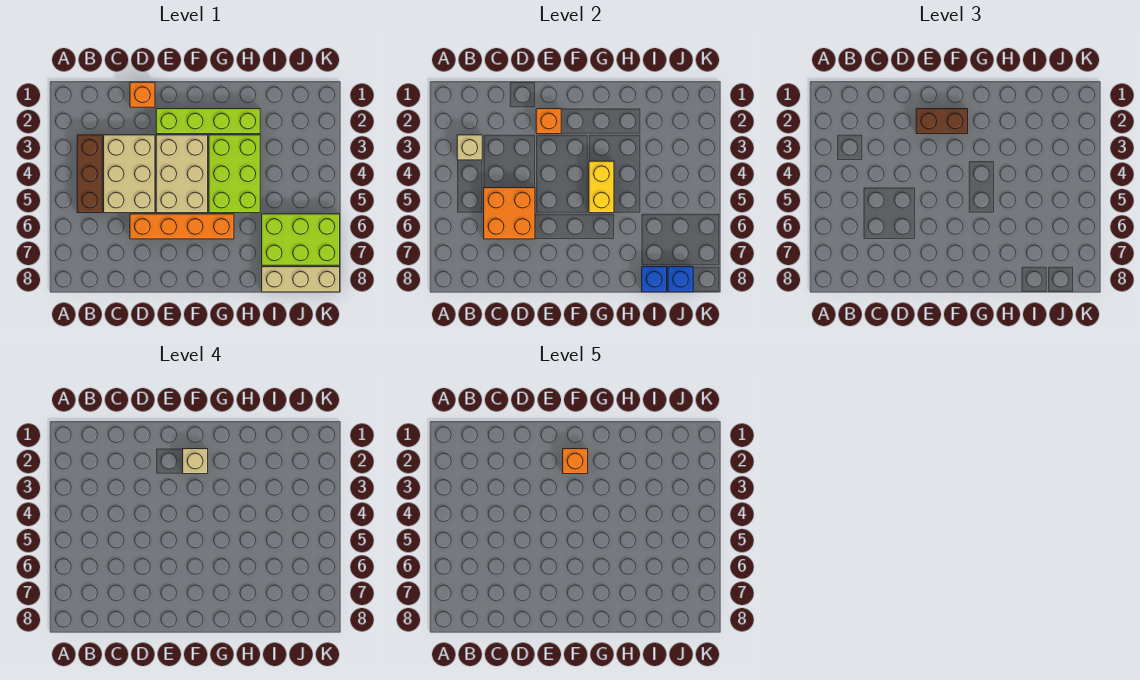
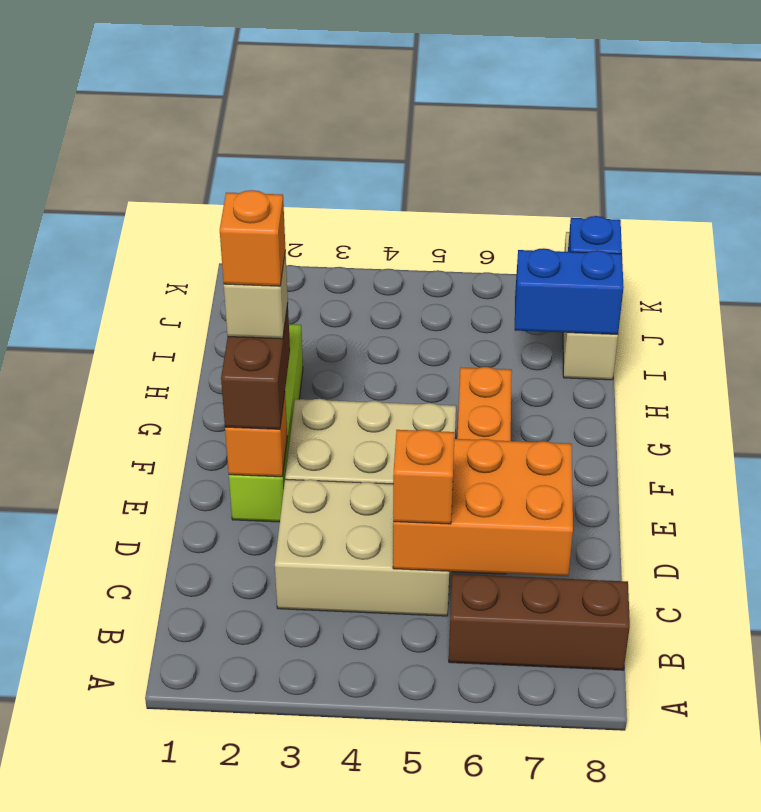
brown 1x3 brick [77,135,102,213] -> brown 1x3 brick moved to [449,574,630,670]
tan 1x1 brick [457,135,482,160] -> none
orange 2x2 brick [484,188,535,239] -> orange 2x3 brick [393,439,573,576]
orange 1x1 brick [130,82,155,107] -> orange 1x1 brick moved to [393,430,455,524]
lime 2x3 brick [209,135,260,213] -> none
yellow 1x2 brick [589,161,614,213] -> none
lime 2x3 brick [262,214,340,265] -> none
blue 1x1 brick [642,267,667,292] -> blue 1x2 brick [515,248,624,334]

